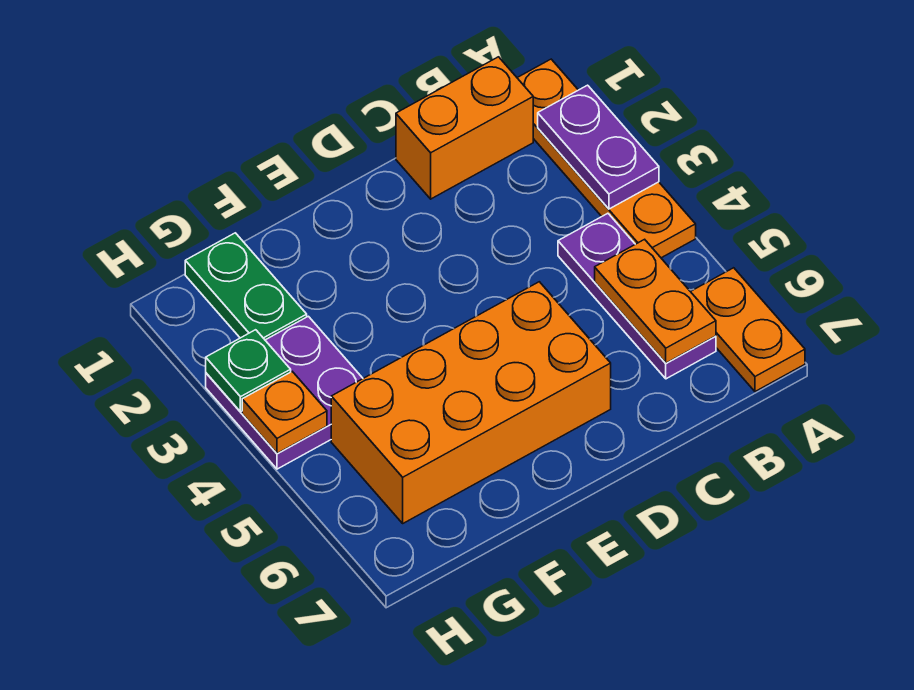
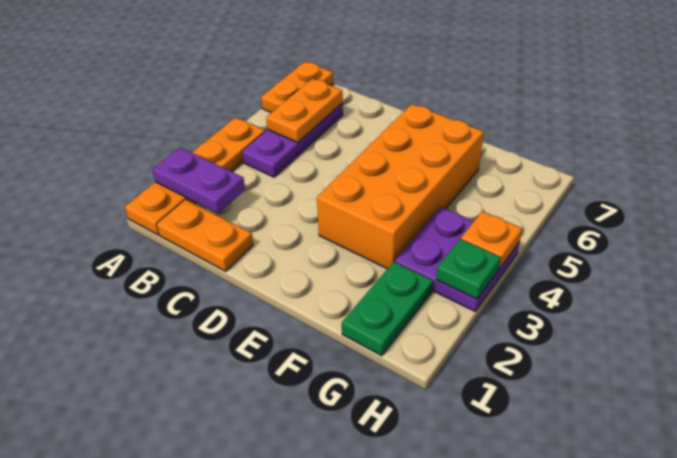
purple 1x2 plate [538,85,659,209] -> purple 1x2 plate turned to [152,148,245,213]
orange 1x2 brick [396,57,533,199] -> orange 1x2 plate [157,200,253,271]
orange 2x4 brick [331,282,611,523] -> orange 2x4 brick turned to [317,104,484,269]

